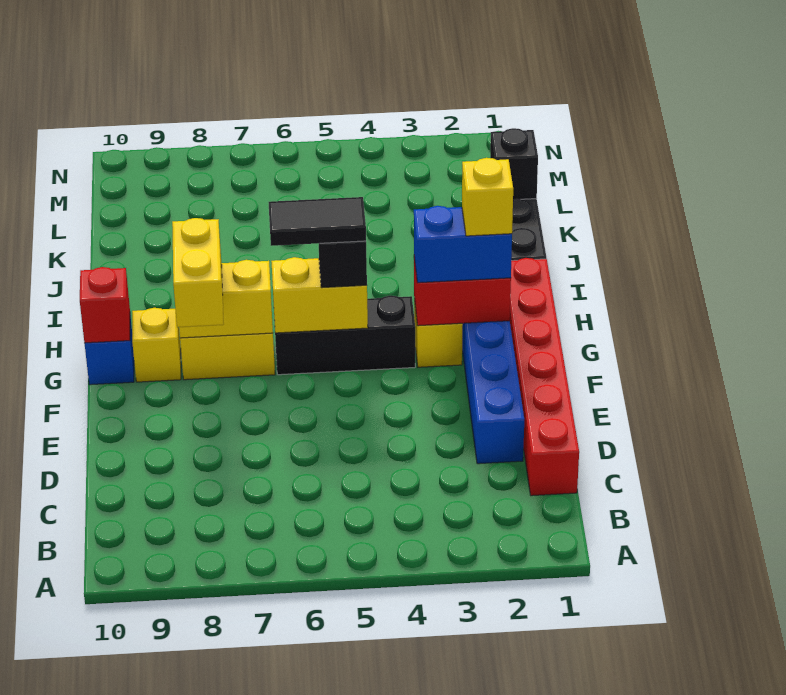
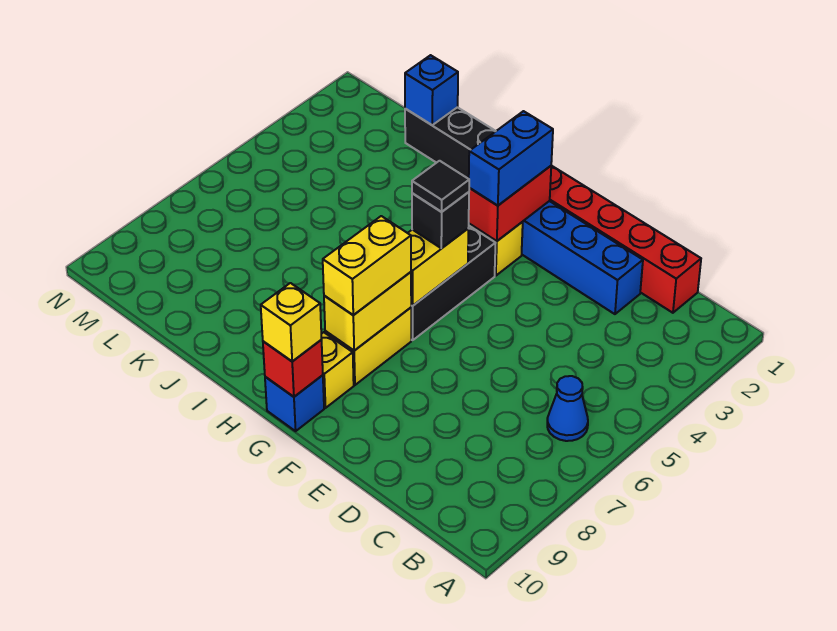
none -> blue 1x1 cone [547,376,588,441]
yellow 1x2 brick [172,218,224,327] -> yellow 1x2 brick turned to [323,216,411,315]
yellow 1x1 brick [462,158,513,236] -> yellow 1x1 brick moved to [261,283,322,361]
black 1x2 tile [269,197,366,246] -> black 1x1 tile [412,161,469,212]
black 1x1 brick [490,128,538,200] -> blue 1x1 brick [405,55,458,125]

